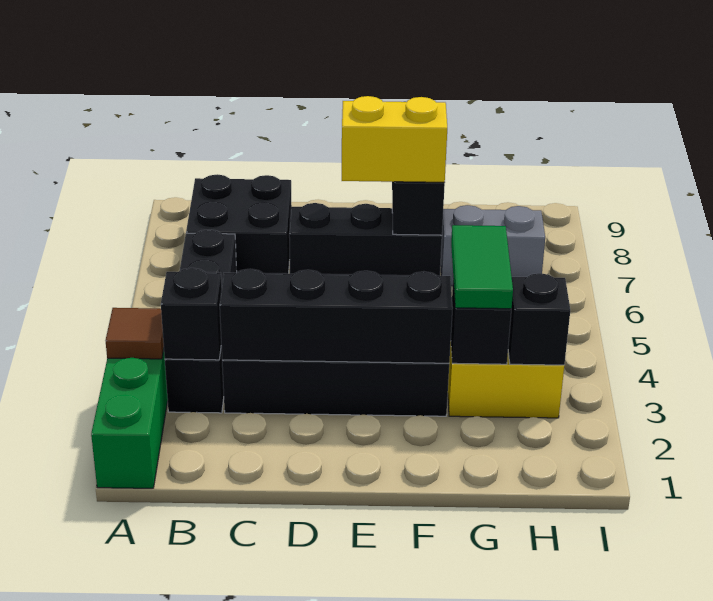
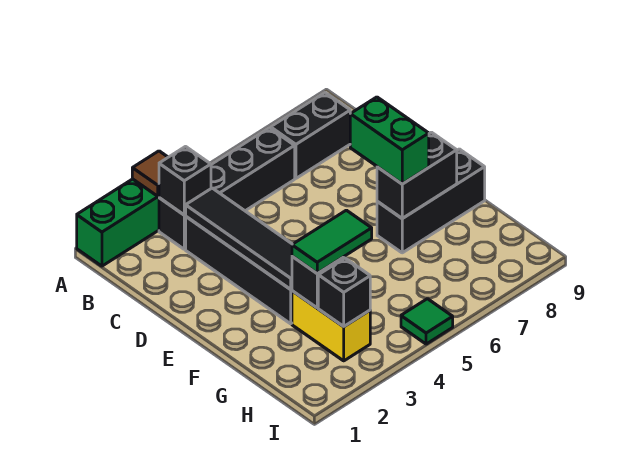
black 2x2 brick [186,174,292,274] -> black 1x2 brick [271,93,350,178]
black 1x4 brick [220,269,453,363] -> black 1x4 tile [185,188,292,289]
black 1x3 brick [289,203,442,276] -> black 1x3 brick turned to [377,149,485,253]
yellow 1x2 brick [342,96,447,182] -> green 1x2 brick [350,97,429,184]
grey 1x2 brick [441,205,545,286] -> none
none -> green 1x1 tile [401,299,453,344]

